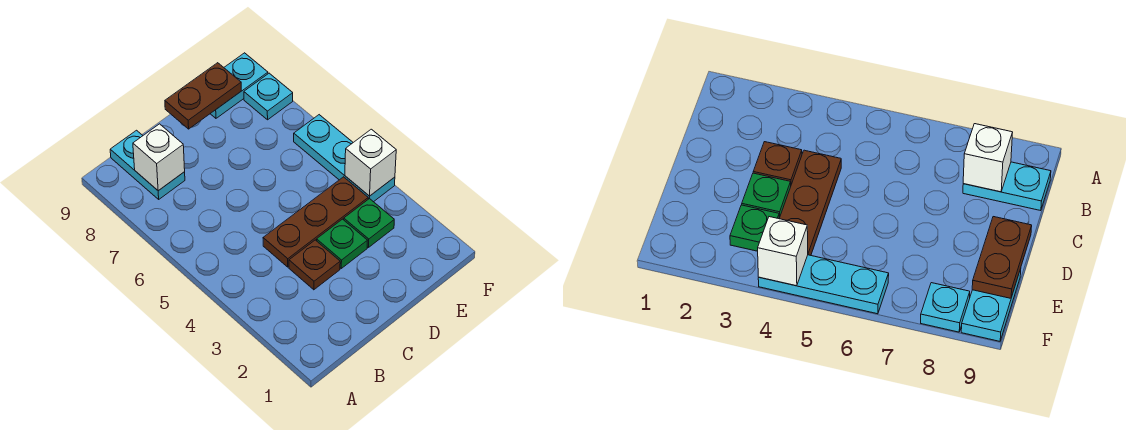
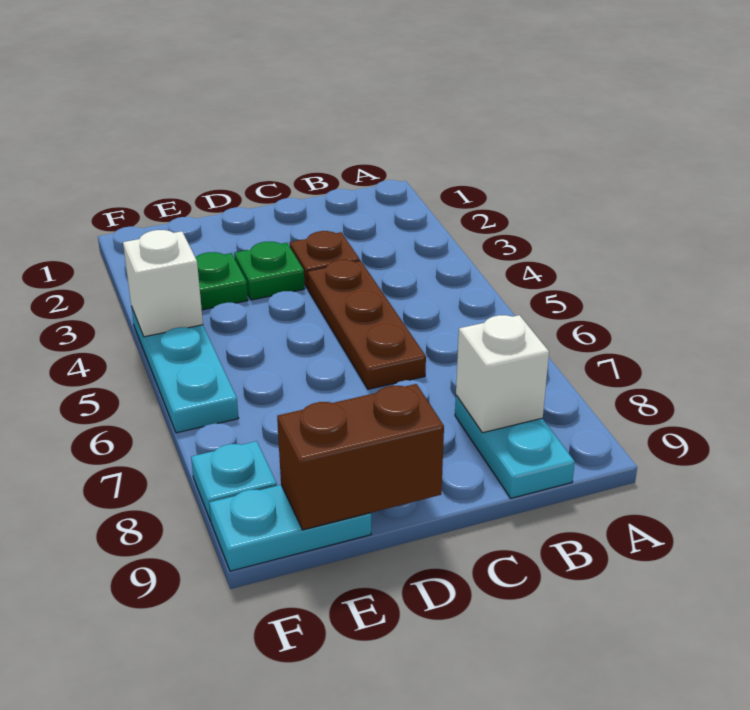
brown 1x3 plate [263,177,368,267] -> brown 1x3 plate turned to [308,260,426,389]
brown 1x2 plate [165,63,241,129] -> brown 1x2 brick [277,384,444,530]

